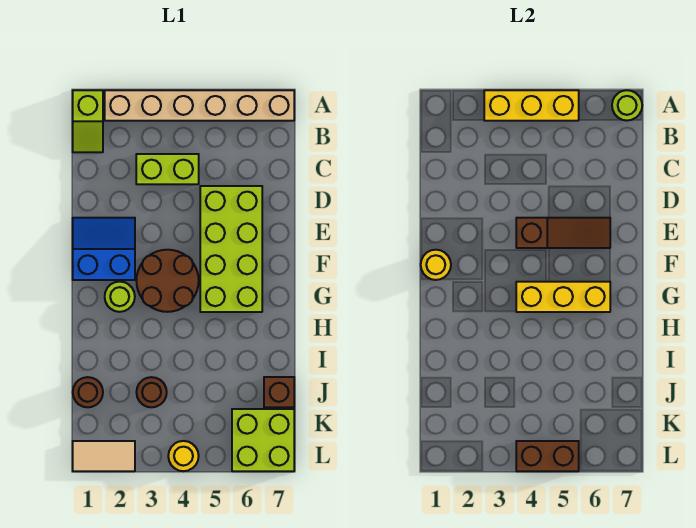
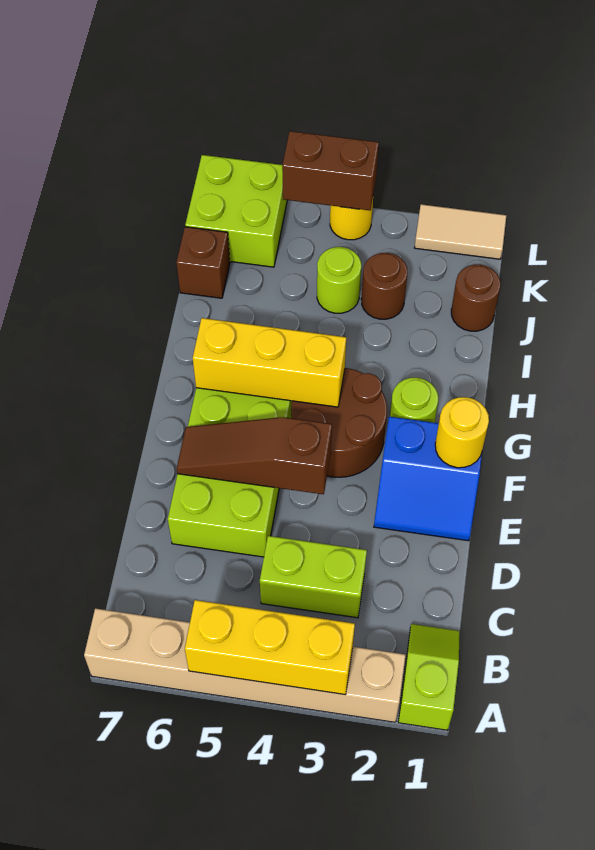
lime 1x1 round brick [612,90,642,121] -> lime 1x1 round brick moved to [317,247,361,313]

